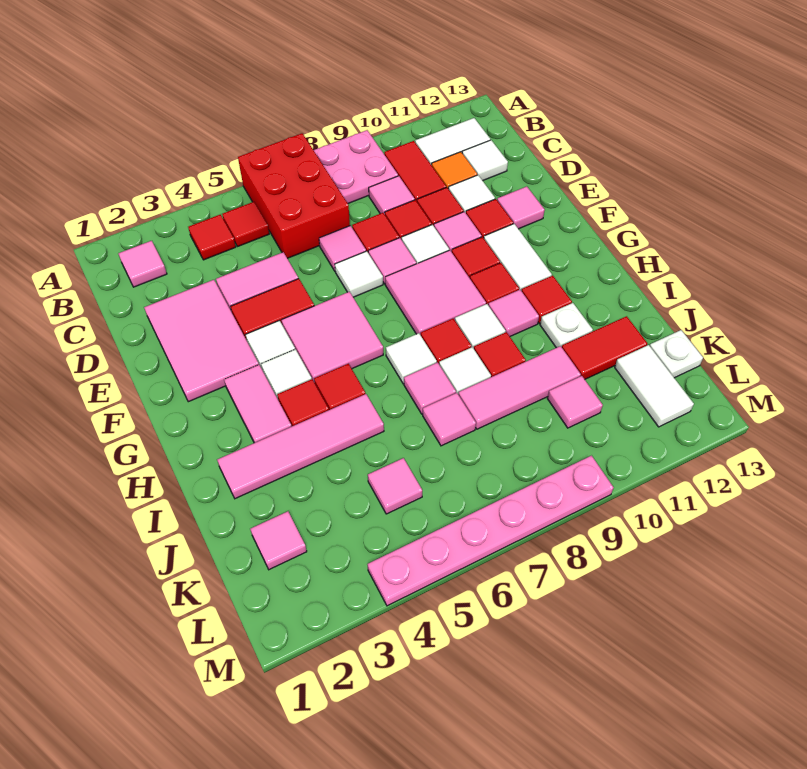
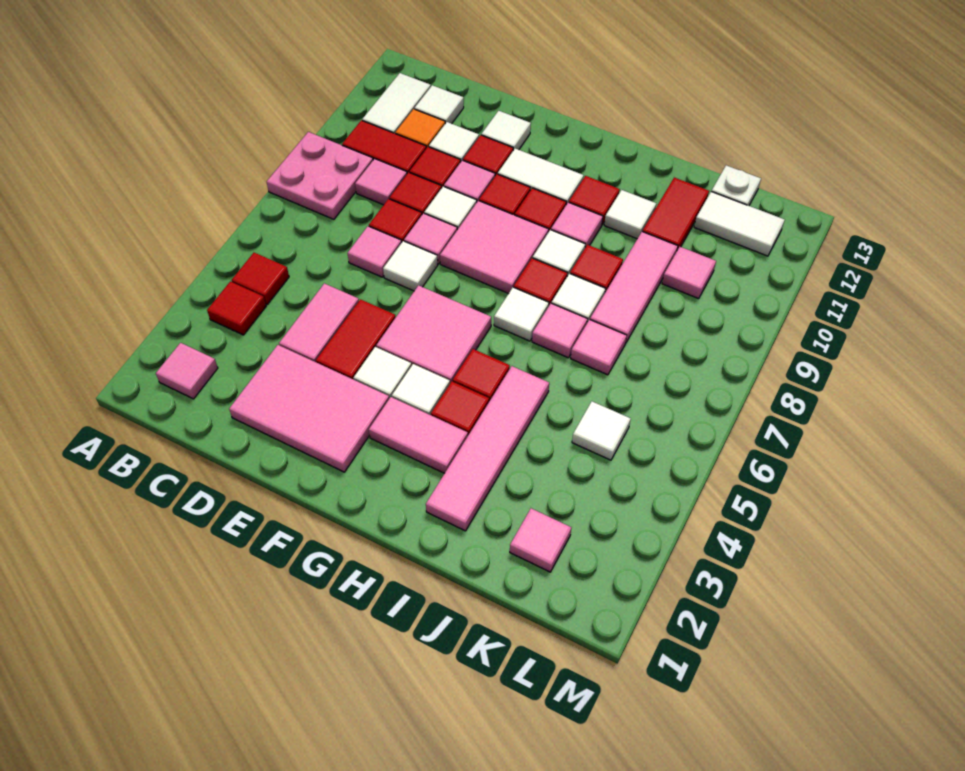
red 2x3 brick [238,133,350,258] -> none
pink 1x1 tile [497,186,545,229] -> white 1x1 tile [481,111,531,150]
white 1x1 plate [540,303,593,348] -> white 1x1 tile [604,190,656,239]
pink 1x1 tile [368,458,422,514] -> white 1x1 tile [572,402,631,460]
pink 1x6 plate [368,456,614,606] -> none

